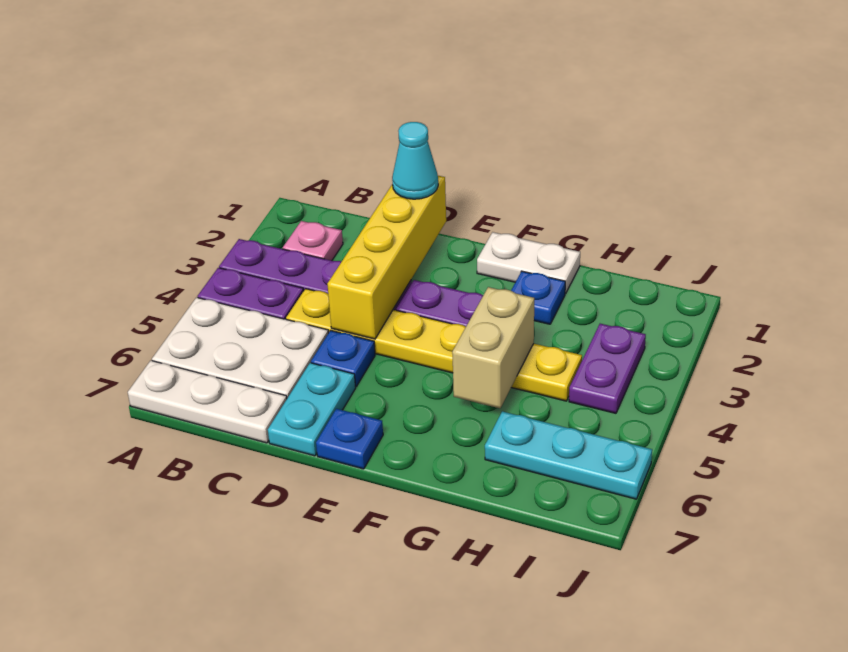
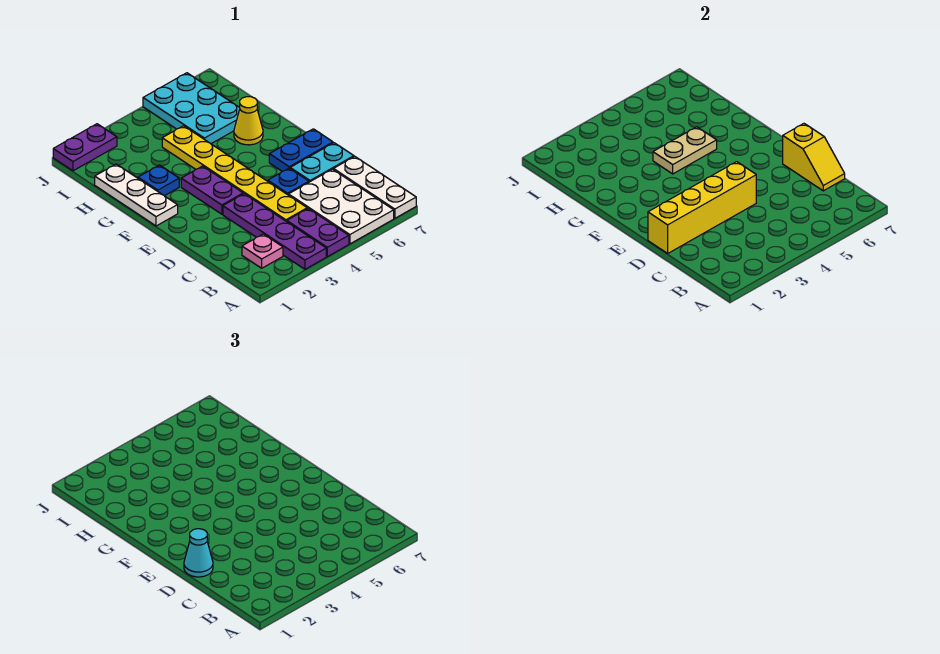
none -> yellow 1x2 slope [783,124,845,191]
blue 1x1 plate [316,409,383,469] -> blue 1x2 plate [269,129,333,171]
white 1x2 plate [477,232,580,294] -> white 1x3 plate [95,164,178,226]
tan 1x2 brick [452,287,534,408] -> tan 1x2 plate [653,127,717,174]
none -> yellow 1x1 cone [234,97,263,145]
cyan 1x3 plate [485,411,652,499] -> cyan 2x3 plate [143,73,240,144]
purple 1x2 plate [569,324,646,413] -> purple 1x2 plate moved to [53,124,117,171]

